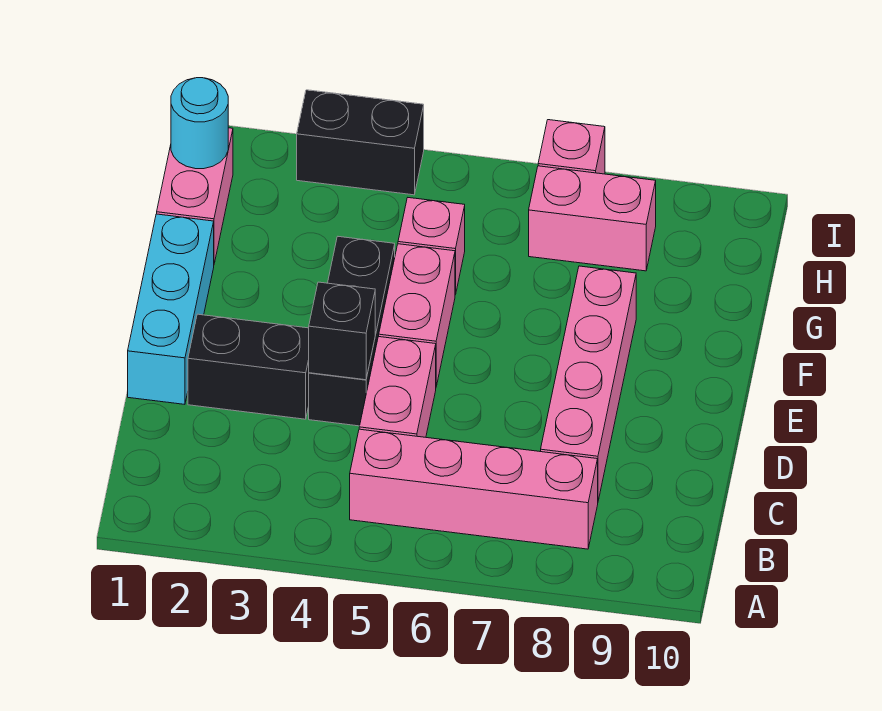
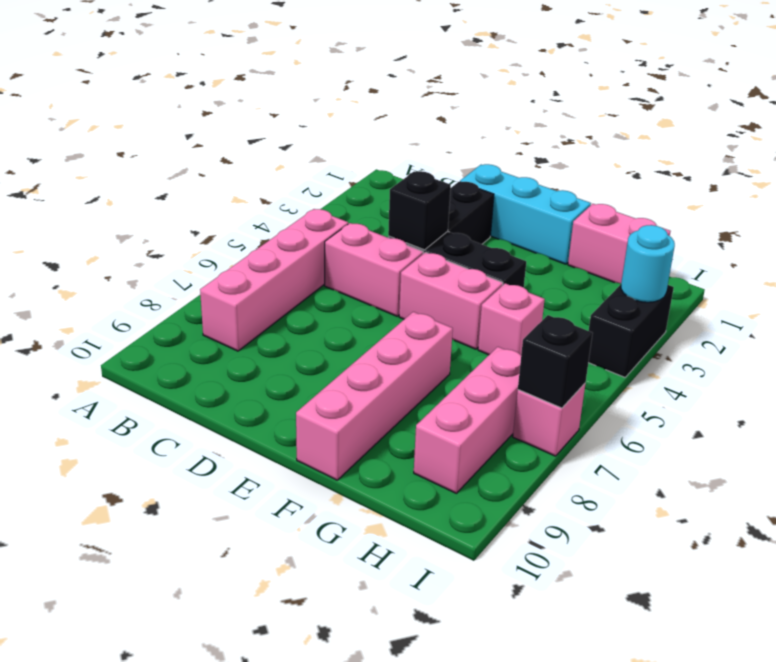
pink 1x4 brick [541,266,636,501] -> pink 1x4 brick turned to [296,312,453,480]
cyan 1x1 round brick [171,78,228,169] -> cyan 1x1 round brick moved to [621,225,675,302]
pink 1x2 brick [529,166,656,271] -> pink 1x3 brick [414,347,521,493]
none -> black 1x1 brick [518,315,593,408]

